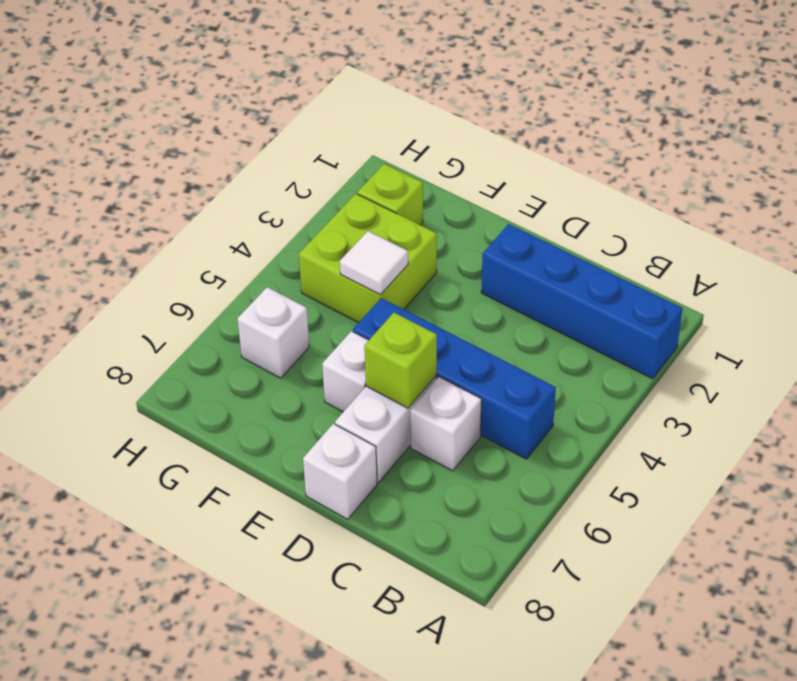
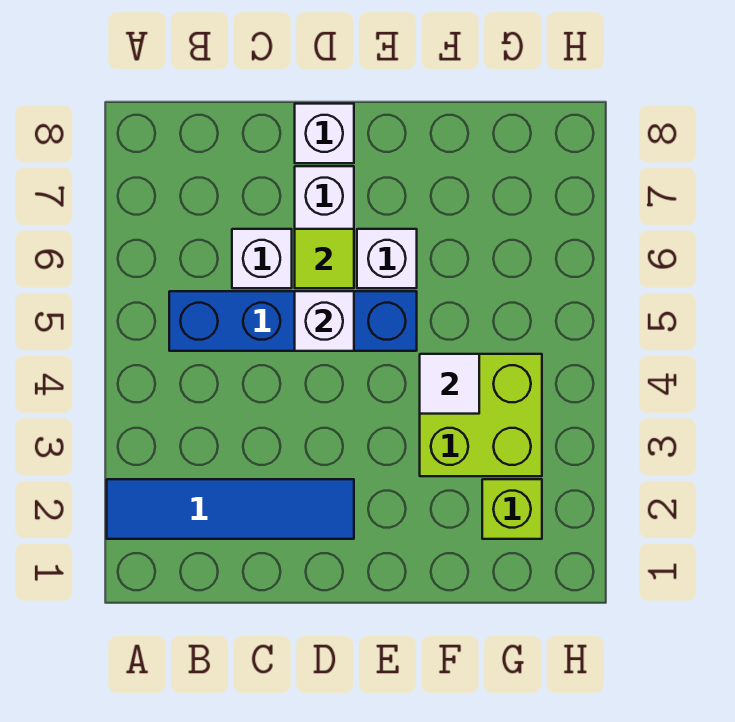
blue 1x4 brick [481,224,683,379] -> blue 1x4 tile [107,479,354,539]
lime 1x1 brick [364,313,437,408] -> lime 1x1 tile [295,229,354,288]
white 1x1 brick [238,287,309,378] -> white 1x1 brick moved to [295,291,354,351]

